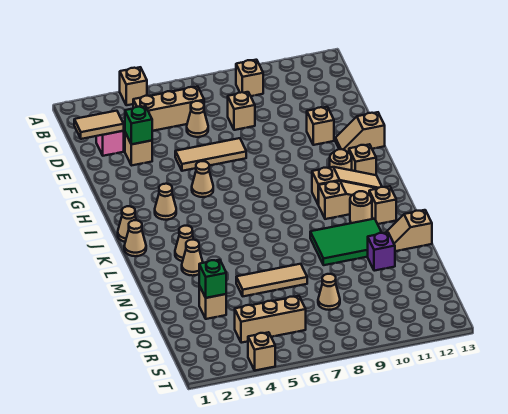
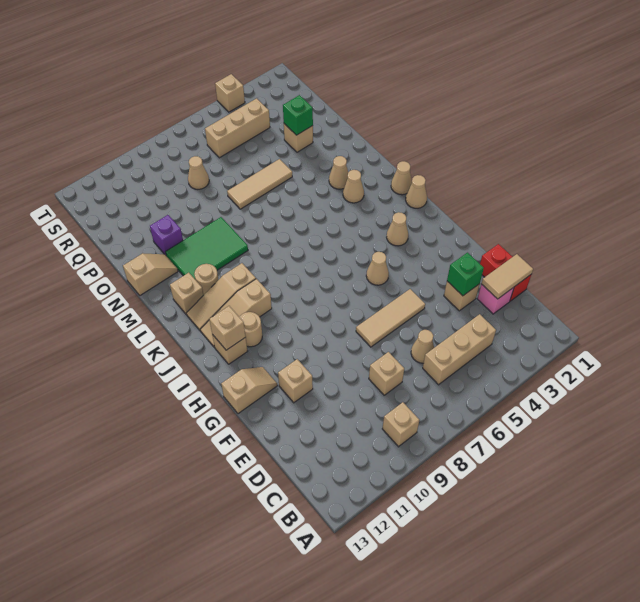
tan 1x1 brick [120,67,147,105] -> tan 1x1 brick moved to [209,306,246,350]
none -> red 1x2 brick [480,244,531,301]

